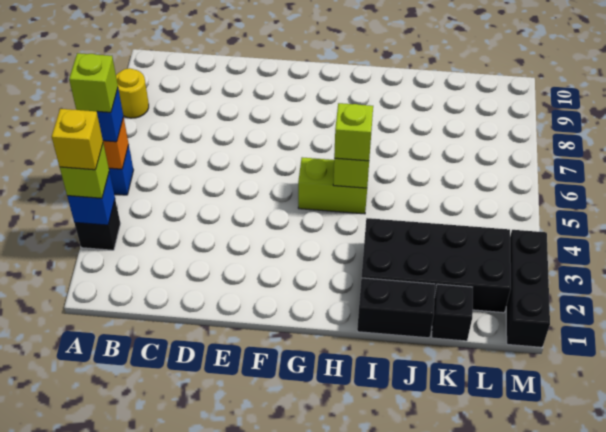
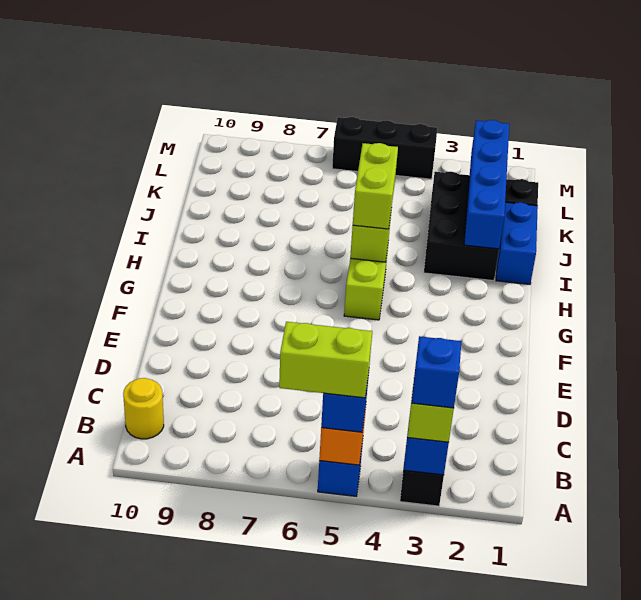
yellow 1x1 brick [52,109,103,170] -> blue 1x1 brick [412,336,461,408]
lime 1x1 brick [69,53,118,112] -> lime 1x2 brick [279,322,372,398]
yellow 1x1 round brick [116,68,149,118] -> yellow 1x1 round brick moved to [123,378,164,439]
lime 1x1 brick [334,103,373,161] -> lime 1x2 brick [353,143,398,229]
black 1x2 brick [357,278,435,338] -> blue 1x2 brick [496,202,538,284]
black 2x4 brick [361,218,511,313] -> black 2x3 brick [424,172,499,281]
none -> blue 1x4 brick [464,120,509,249]
black 1x3 brick [506,230,550,347] -> black 1x3 brick moved to [332,117,437,179]

